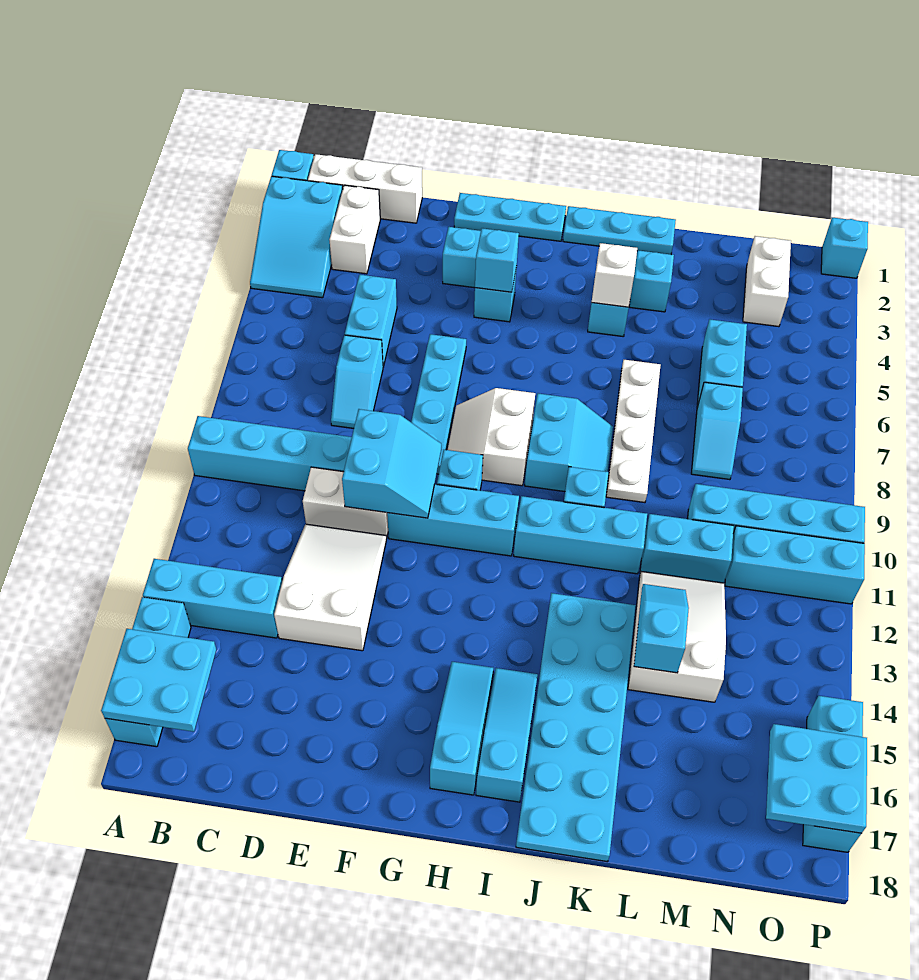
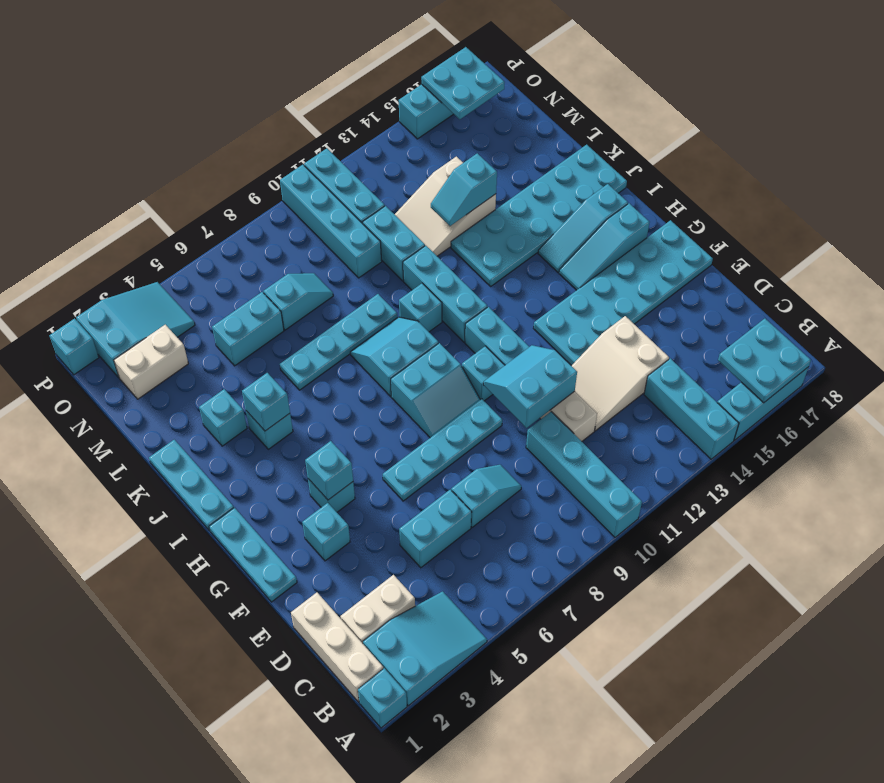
none -> cyan 2x6 plate [533,220,713,366]
white 2x2 slope [448,388,535,486] -> cyan 2x2 slope [391,343,480,438]
white 1x1 brick [592,243,637,307] -> cyan 1x1 brick [242,373,290,431]
white 1x4 plate [606,360,661,503] -> cyan 1x4 plate [280,294,397,390]
none -> cyan 2x3 slope [76,282,195,378]

